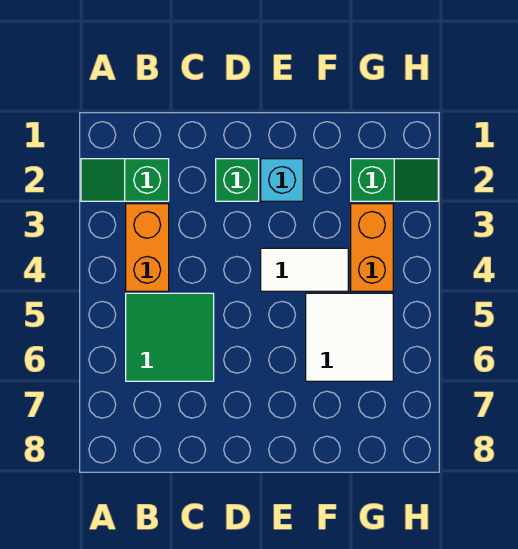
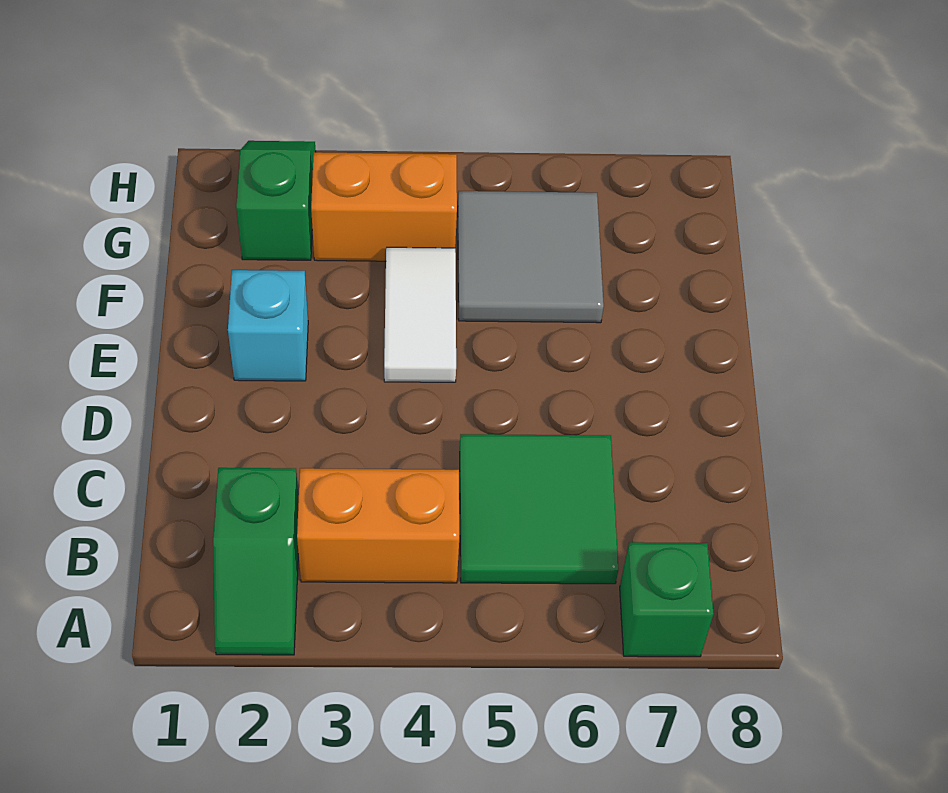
green 1x1 brick [216,159,259,201] -> green 1x1 brick moved to [620,542,714,657]
white 2x2 tile [306,293,393,381] -> grey 2x2 tile [458,191,604,323]

